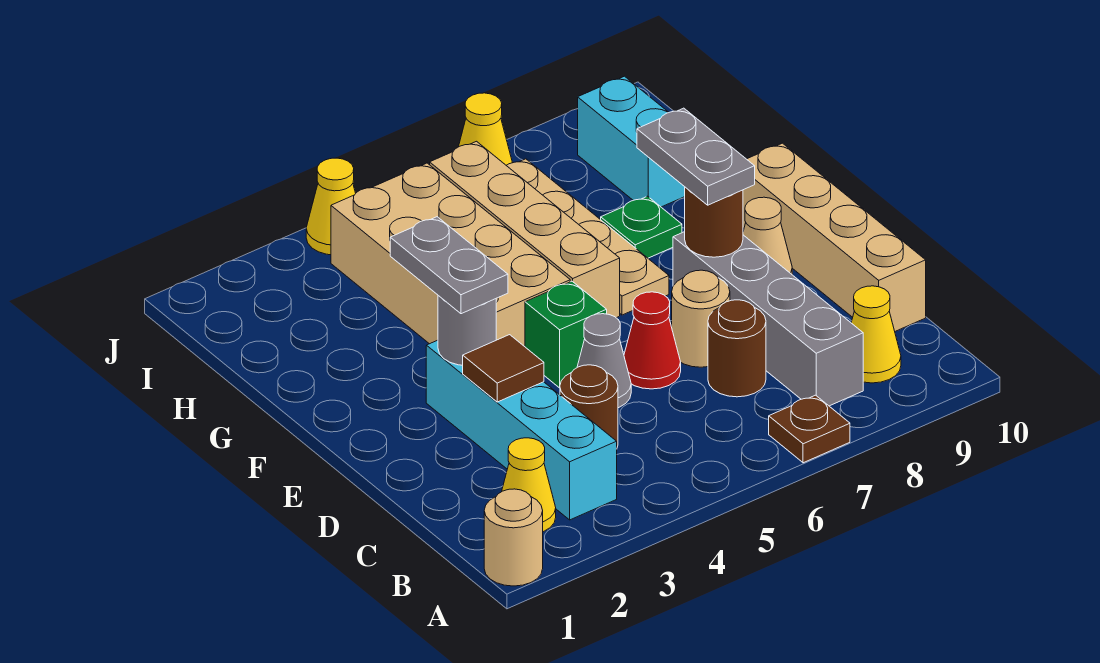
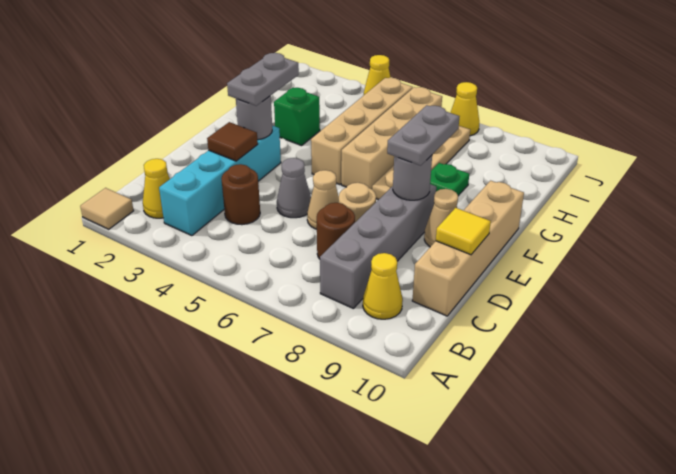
tan 1x1 round brick [484,489,543,586] -> tan 1x1 tile [80,188,134,229]
brown 1x1 plate [769,395,850,463] -> none
red 1x1 cone [624,292,681,389] -> tan 1x1 cone [307,170,339,229]
none -> yellow 1x1 tile [436,208,491,255]
green 1x1 brick [525,281,607,388] -> green 1x1 brick moved to [274,88,320,146]
brown 1x1 round brick [685,187,743,257] -> grey 1x1 round brick [393,155,432,200]
tan 2x4 brick [331,163,570,347] -> tan 1x4 brick [311,78,413,185]
cyan 1x2 brick [578,76,685,207] -> none

